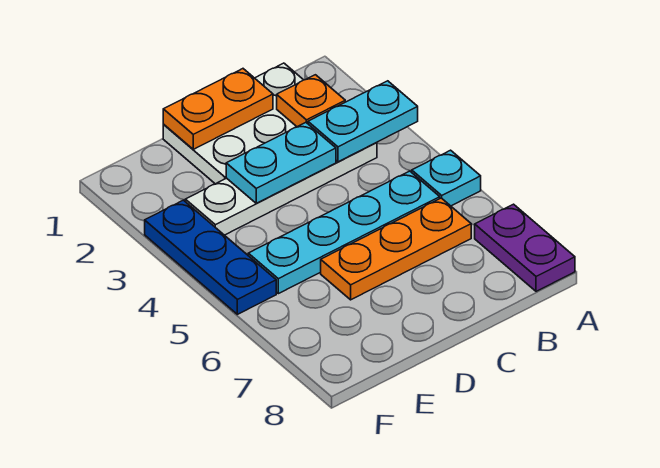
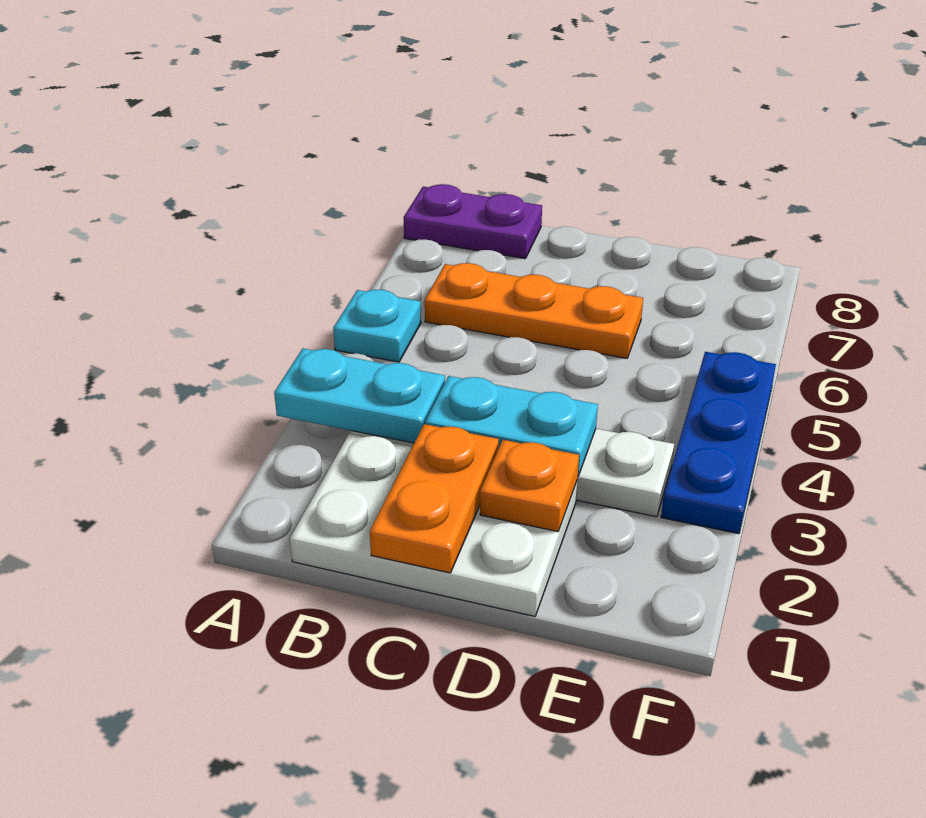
purple 1x2 plate [475,204,575,291] -> purple 1x2 plate turned to [403,184,542,259]
orange 1x1 plate [277,75,345,127] -> orange 1x1 plate moved to [480,440,579,531]
cyan 1x4 plate [248,171,440,294] -> none
orange 1x2 plate [163,69,273,149] -> orange 1x2 plate turned to [370,424,499,573]

